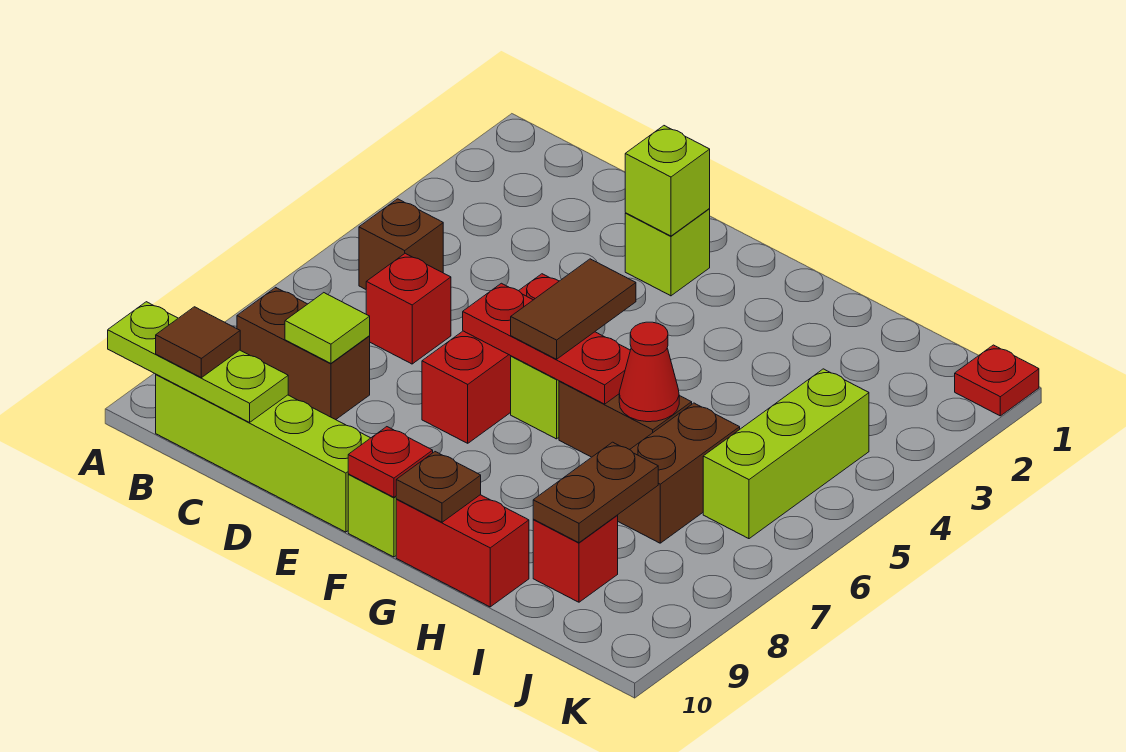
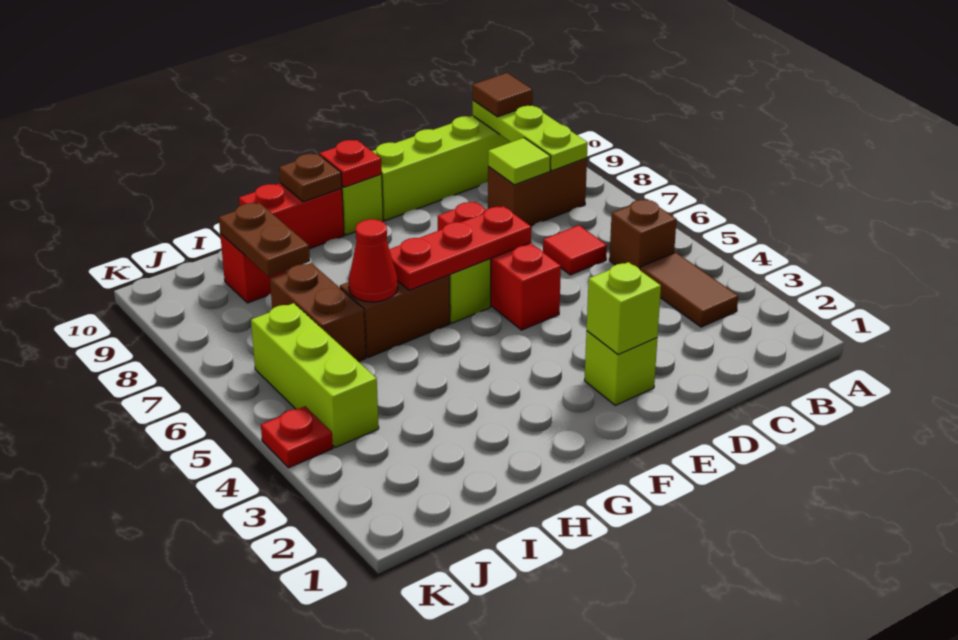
lime 1x3 plate [108,302,288,422] -> lime 1x3 plate turned to [473,100,588,171]
red 1x1 brick [366,253,451,364] -> red 1x1 tile [543,225,607,275]
brown 1x2 tile [511,259,636,359] -> brown 1x2 tile moved to [640,252,738,327]
red 1x1 plate [955,345,1039,416] -> red 1x1 plate moved to [261,406,333,468]

